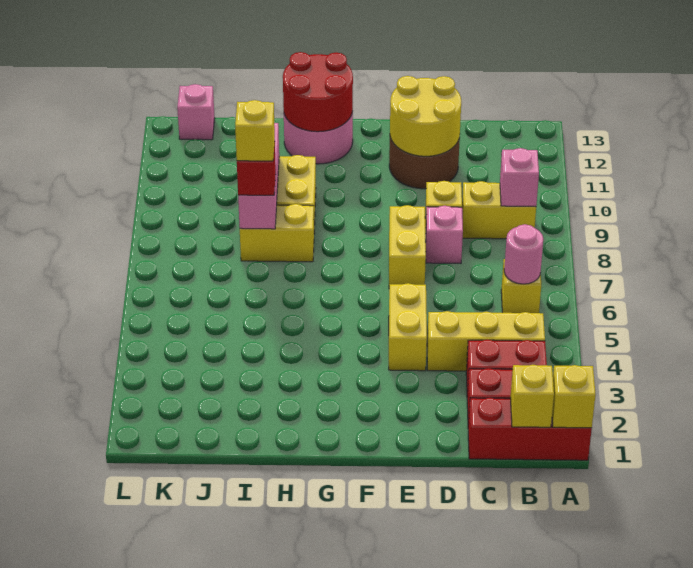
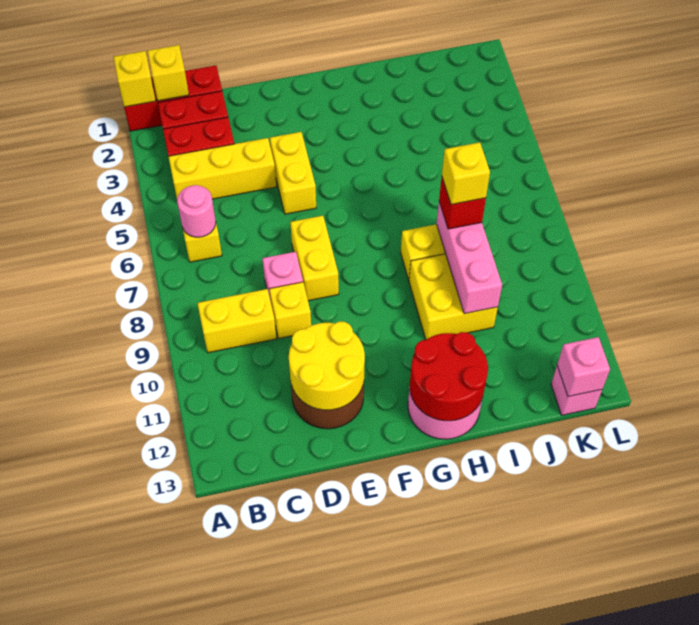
pink 1x1 brick [500,148,539,207] -> pink 1x1 brick moved to [557,337,610,397]

